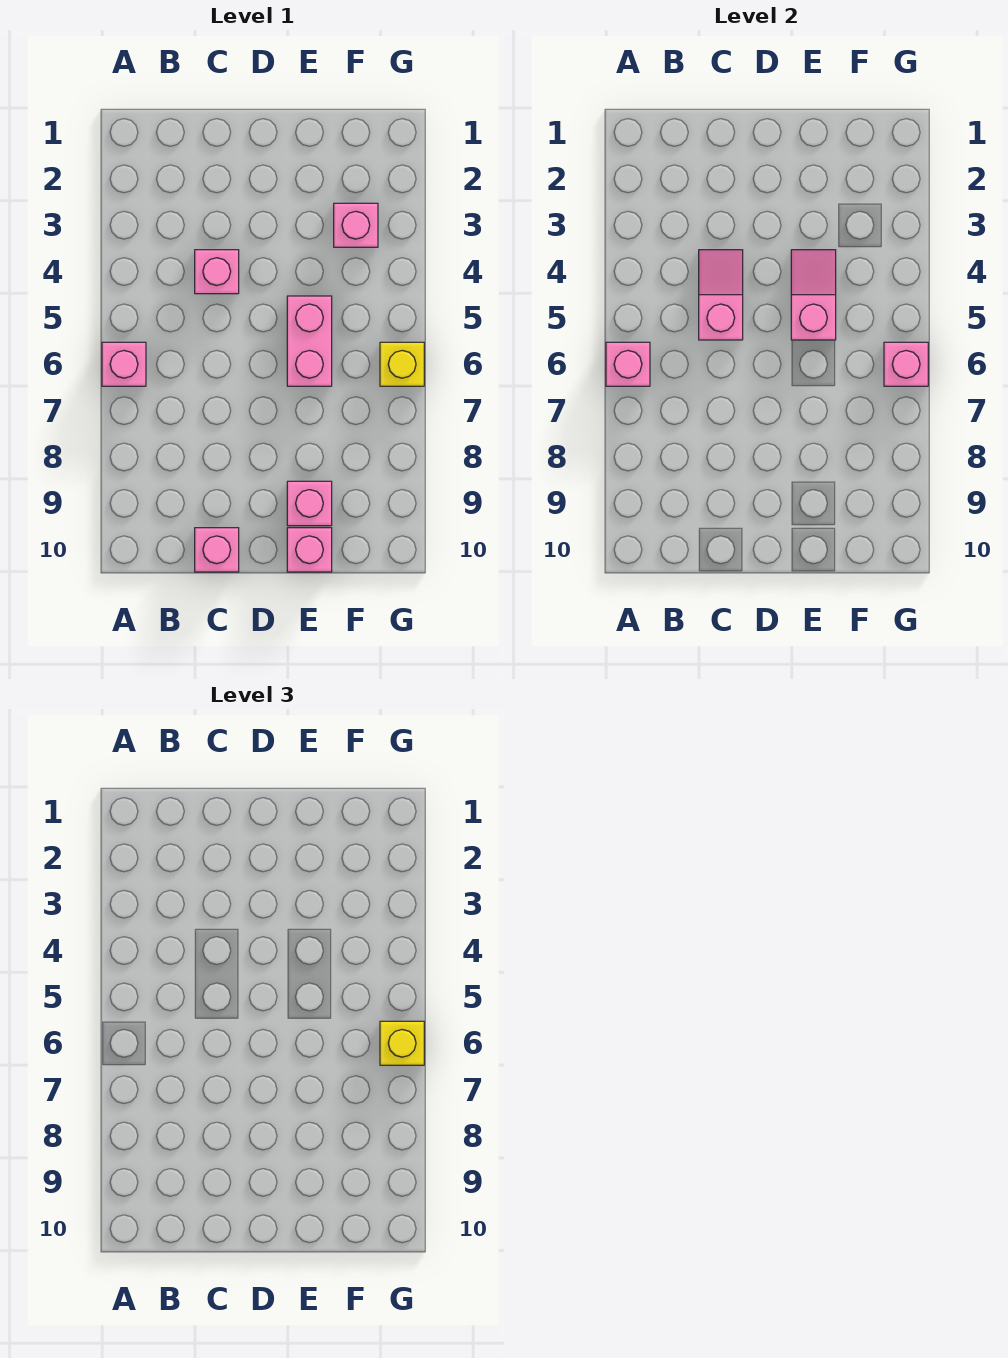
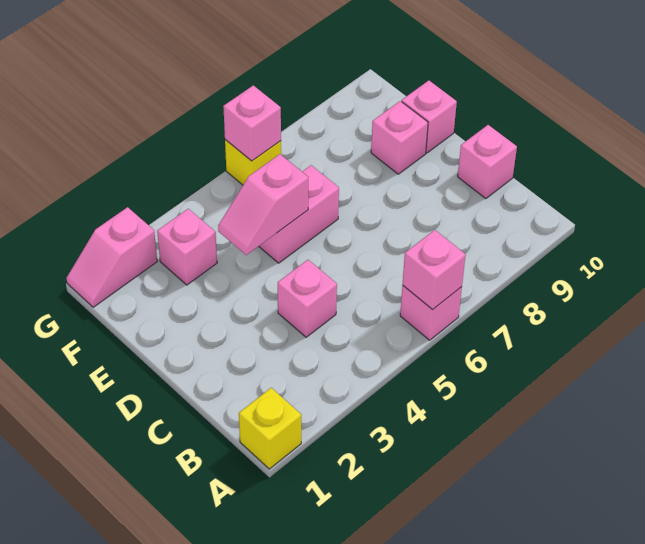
pink 1x2 slope [699,250,743,340] -> pink 1x2 slope moved to [66,207,157,307]
yellow 1x1 brick [380,1021,424,1065] -> yellow 1x1 brick moved to [239,388,301,469]

